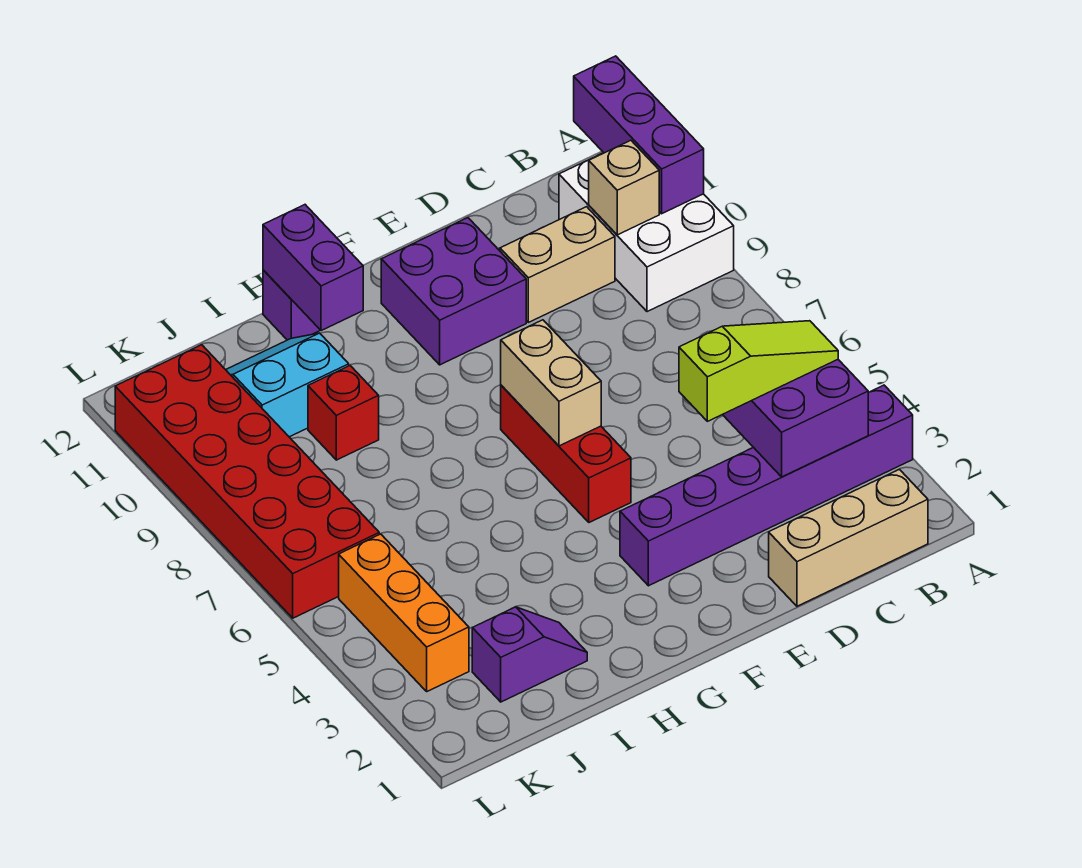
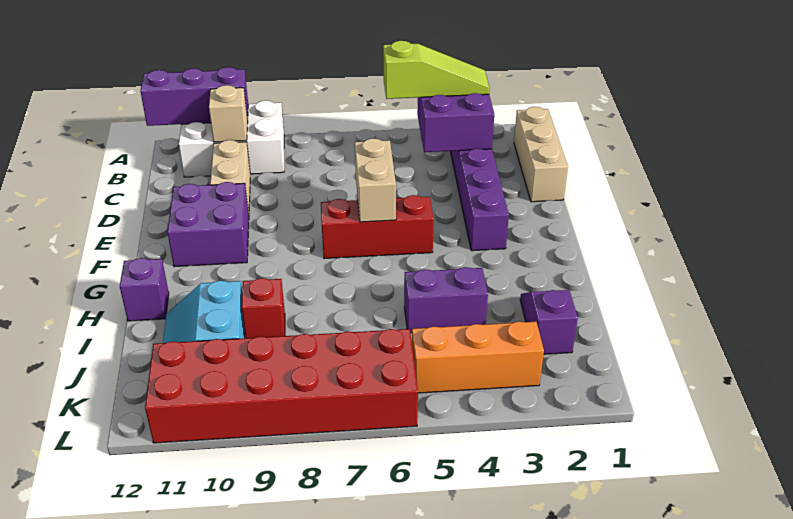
lime 1x3 slope [679,321,838,421] -> lime 1x3 slope turned to [383,41,490,99]
tan 1x2 brick [501,320,601,446] -> tan 1x2 brick turned to [355,138,396,222]
purple 1x2 brick [263,205,363,331] -> purple 1x2 brick moved to [404,267,488,333]

